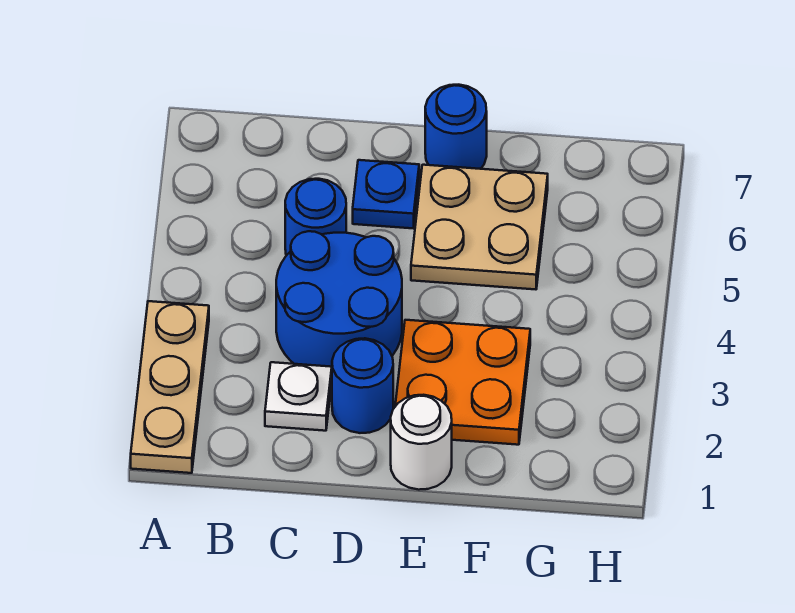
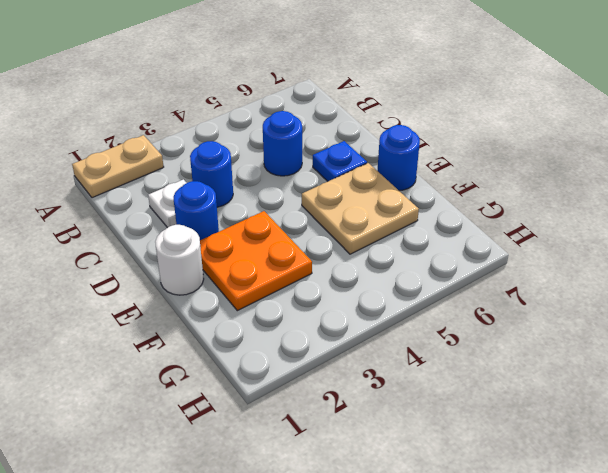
tan 1x3 plate [131,301,209,473] -> tan 1x2 plate [72,135,164,198]
blue 2x2 round brick [276,231,402,367] -> blue 1x1 round brick [190,141,233,207]

